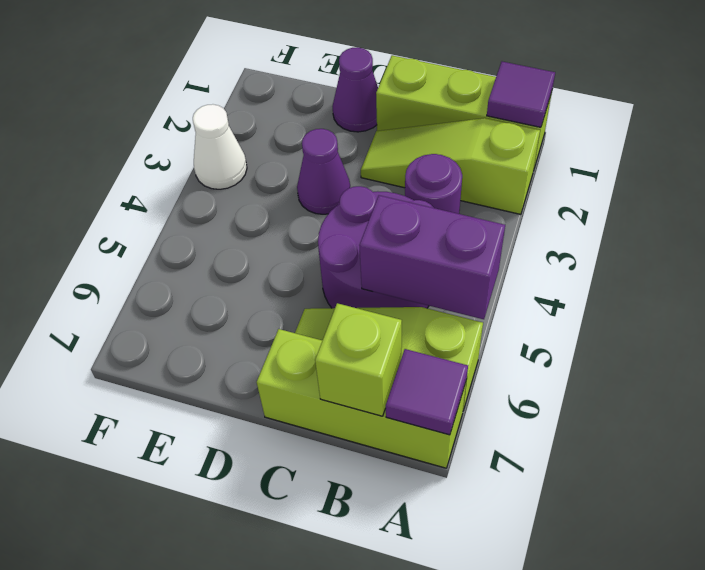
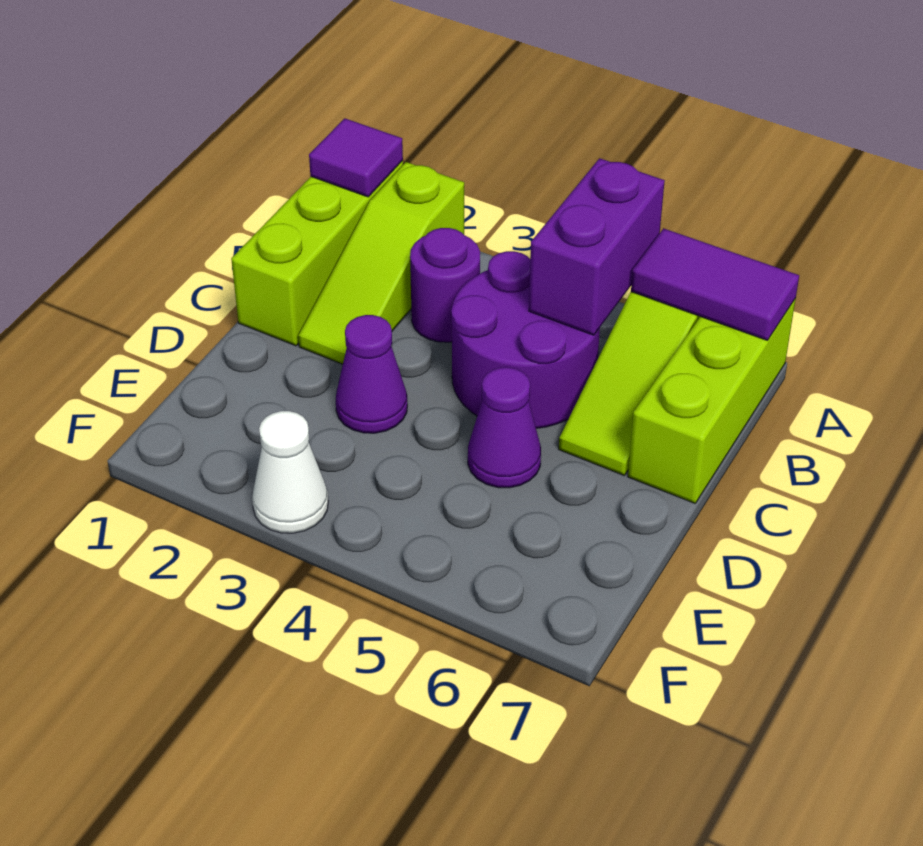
purple 1x1 tile [386,349,468,435] -> purple 1x2 tile [631,228,799,340]
lime 1x1 brick [315,303,402,416] -> none
purple 1x1 cone [332,47,378,132] -> purple 1x1 cone moved to [468,367,541,488]

